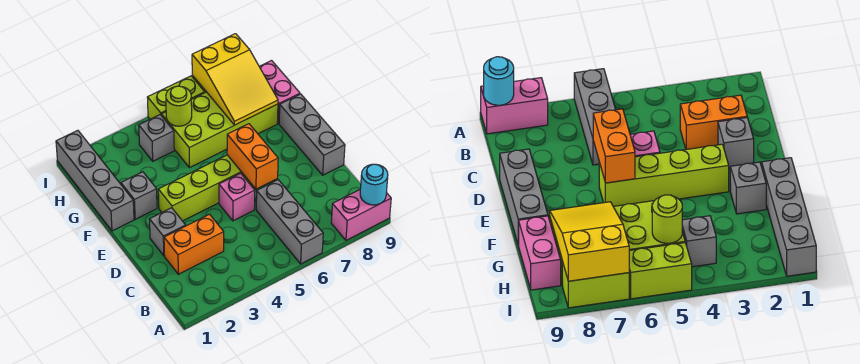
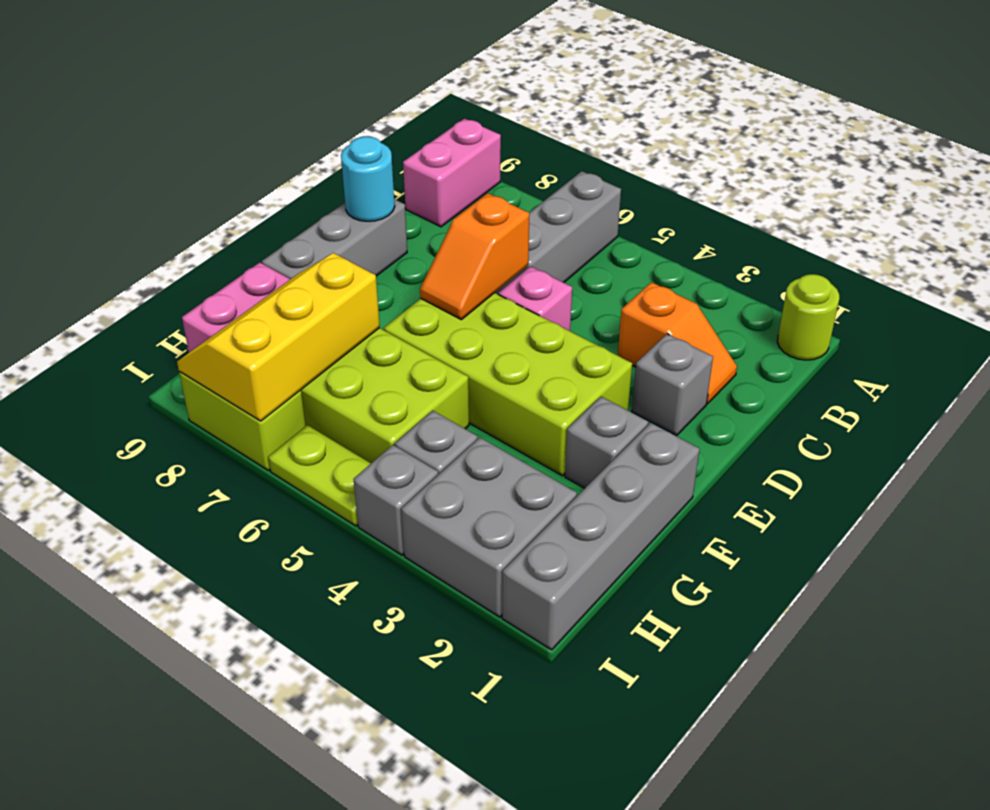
pink 1x2 brick [331,190,391,240] -> pink 1x2 brick turned to [403,119,501,227]
cyan 1x1 round brick [360,164,388,205] -> cyan 1x1 round brick moved to [341,136,395,221]
orange 1x2 brick [164,214,224,274] -> orange 1x2 slope [618,282,737,404]
orange 1x2 brick [227,124,278,189] -> orange 1x2 slope [420,193,529,320]
lime 1x4 brick [158,155,253,221] -> lime 2x4 brick [384,293,632,476]
yellow 2x3 slope [192,34,278,125] -> yellow 2x3 slope turned to [177,253,380,421]
none -> grey 2x2 brick [401,437,577,617]
lime 1x1 round brick [166,86,192,126] -> lime 1x1 round brick moved to [777,274,839,360]
none -> grey 1x1 brick [354,445,438,555]
lime 1x2 brick [147,76,205,119] -> lime 1x2 plate [268,425,371,526]

